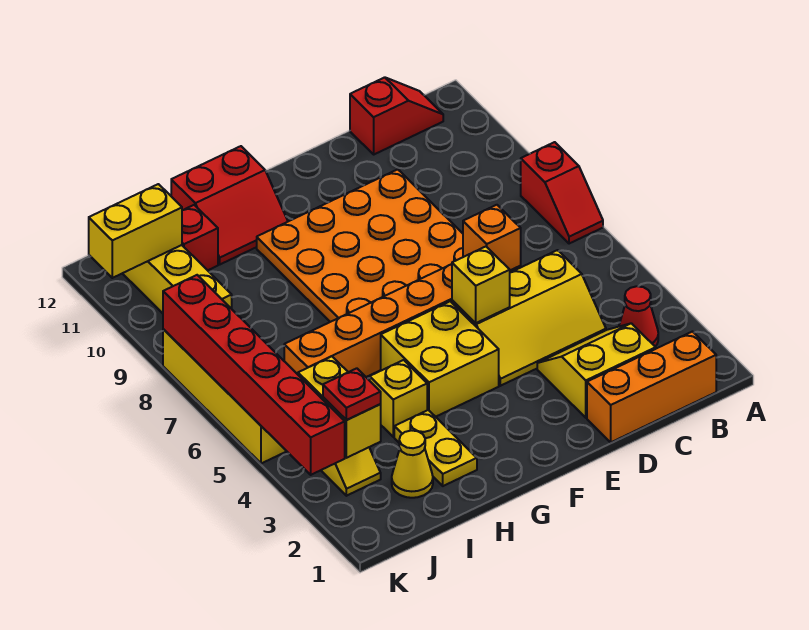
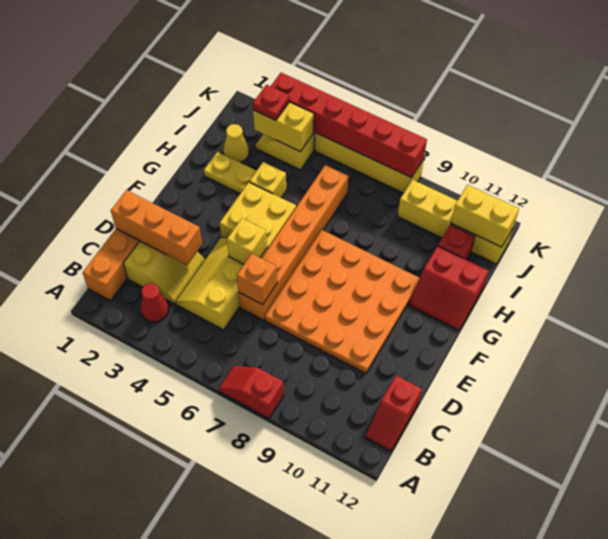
none -> orange 1x3 brick [111,190,202,265]
red 2x2 slope [171,146,288,264] -> red 2x2 slope turned to [409,246,488,330]
yellow 1x2 brick [89,184,182,278] -> yellow 1x2 brick turned to [451,185,519,247]

